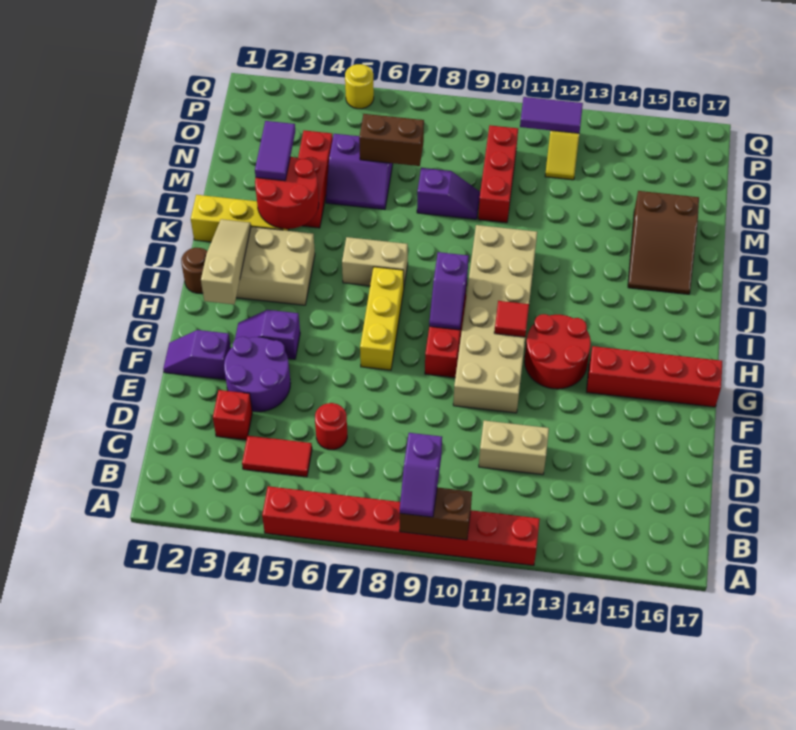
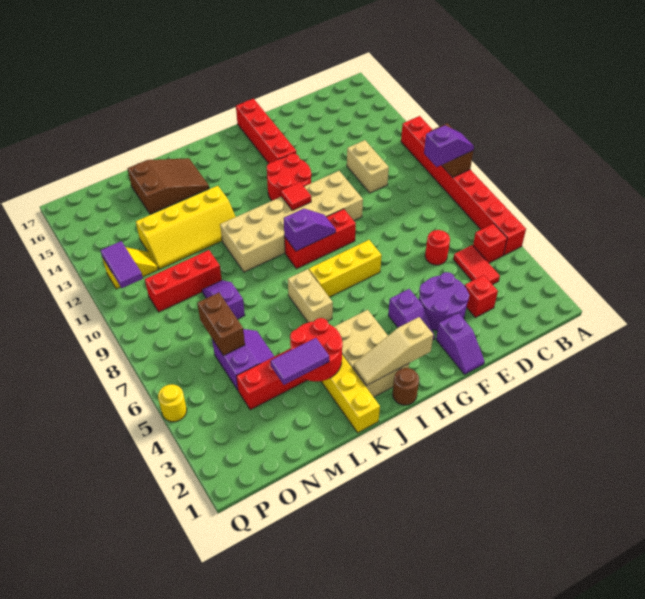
none -> red 1x1 brick [473,224,507,263]
none -> yellow 2x4 slope [136,186,235,269]

